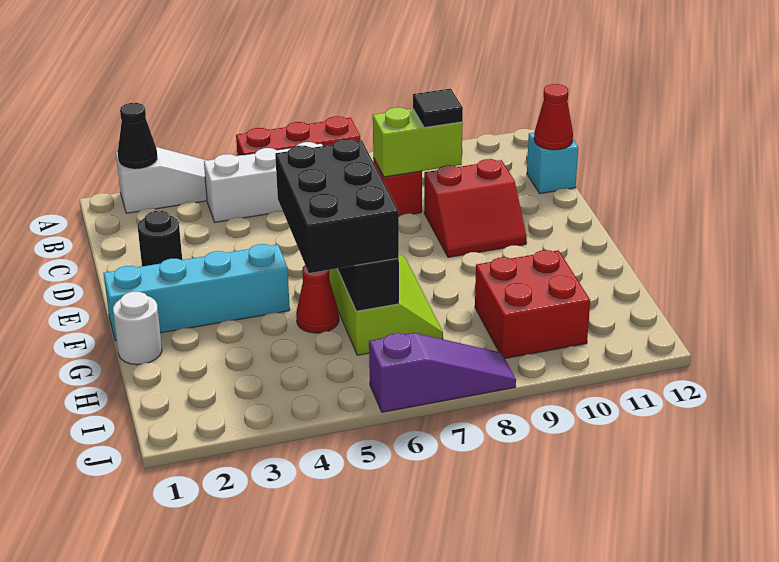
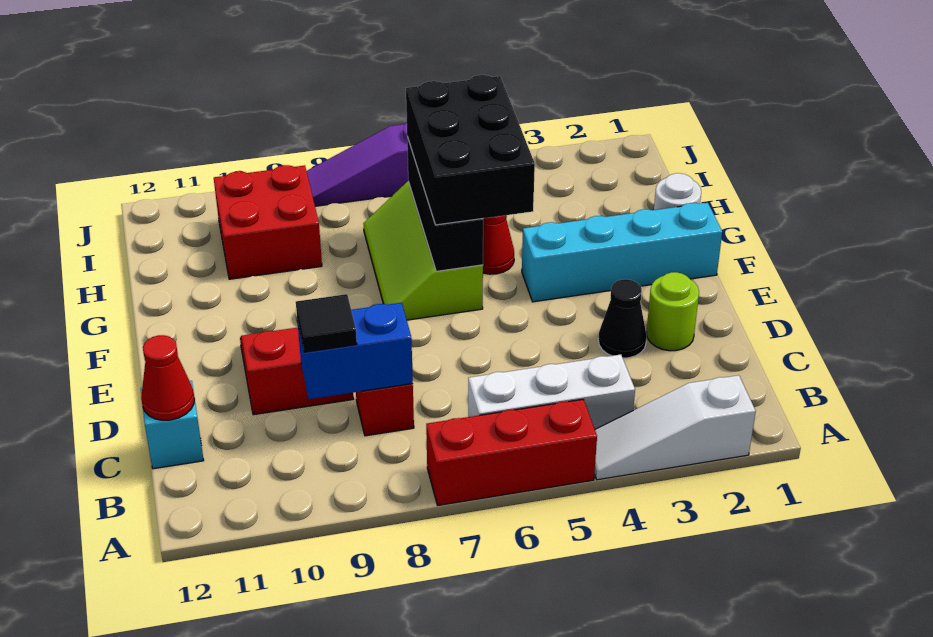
black 1x1 cone [118,103,157,169] -> black 1x1 cone moved to [598,279,647,358]
lime 1x2 brick [373,107,463,177] -> blue 1x2 brick [297,303,413,399]
black 1x1 round brick [138,211,182,266] -> lime 1x1 round brick [646,272,699,351]

